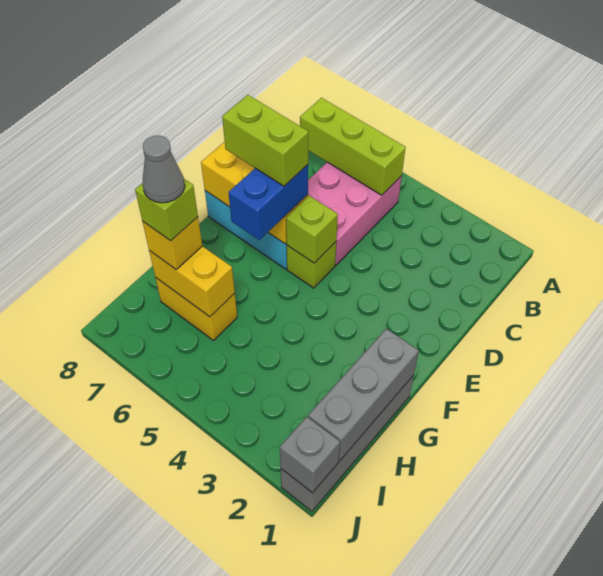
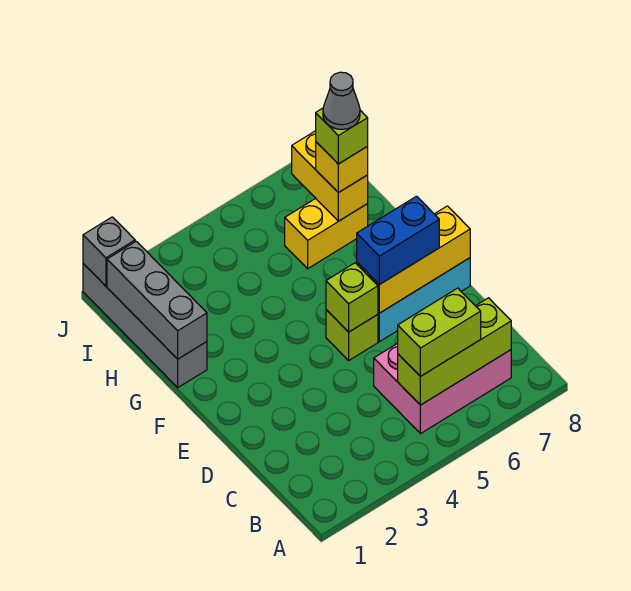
pink 2x3 brick [308,162,402,265] -> pink 2x3 brick turned to [374,343,511,434]
blue 1x2 brick [229,165,308,240] -> blue 1x2 brick turned to [357,196,439,285]
lime 1x2 brick [222,95,308,186] -> lime 1x2 brick moved to [398,288,481,376]
yellow 1x2 brick [149,246,235,317] -> yellow 1x2 brick turned to [292,131,368,221]

